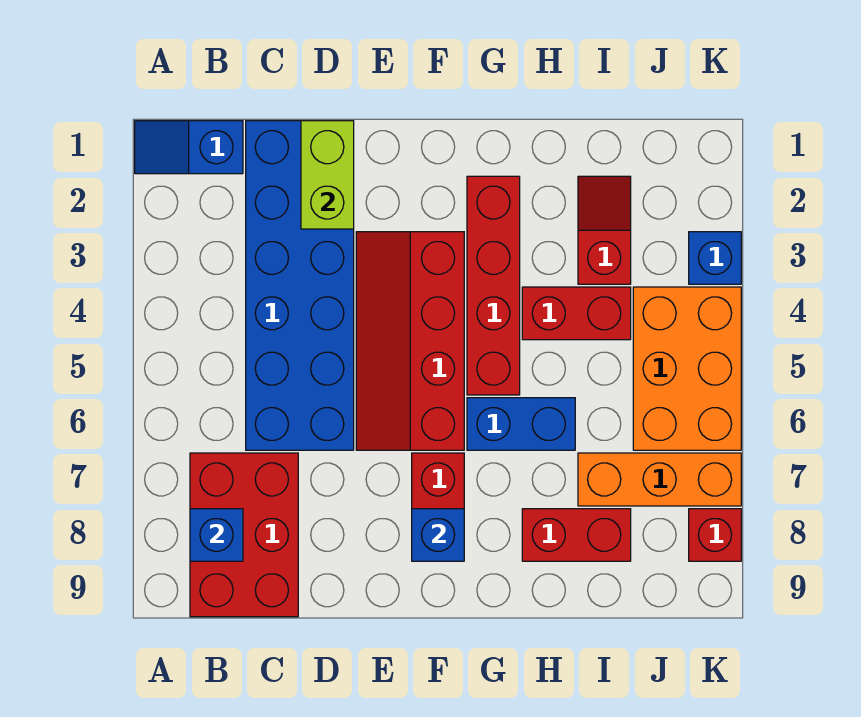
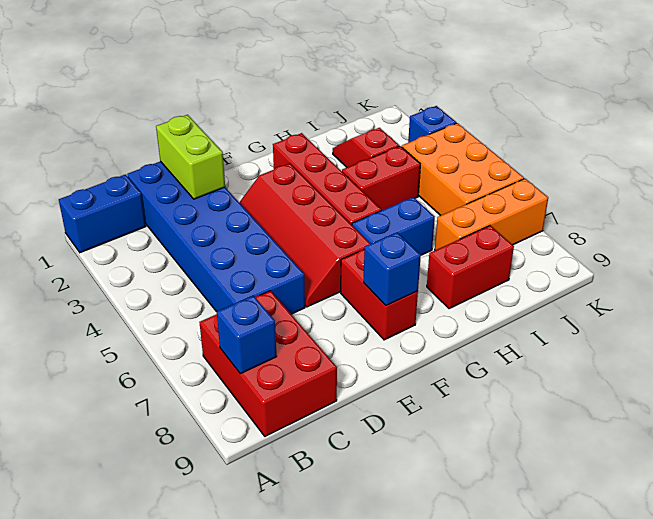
blue 1x2 slope [135,121,243,174] -> blue 1x2 brick [59,175,146,253]
red 1x1 brick [689,509,741,561] -> none

